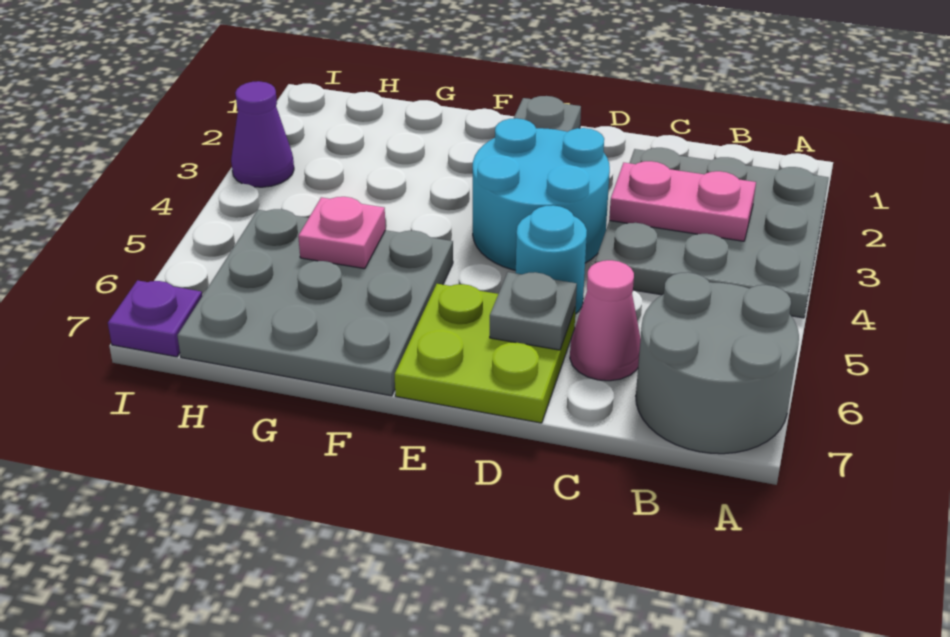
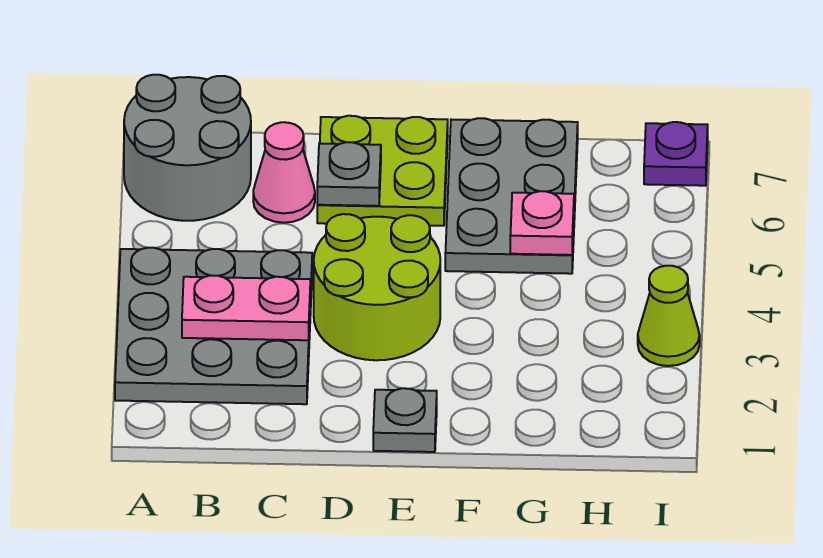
cyan 2x2 round brick [473,118,610,270] -> lime 2x2 round brick [314,214,440,360]
cyan 1x1 round brick [516,205,587,314] -> none
grey 3x3 plate [177,209,453,396] -> grey 2x3 plate [445,118,578,274]
purple 1x1 cone [231,81,294,187] -> lime 1x1 cone [638,266,700,366]

